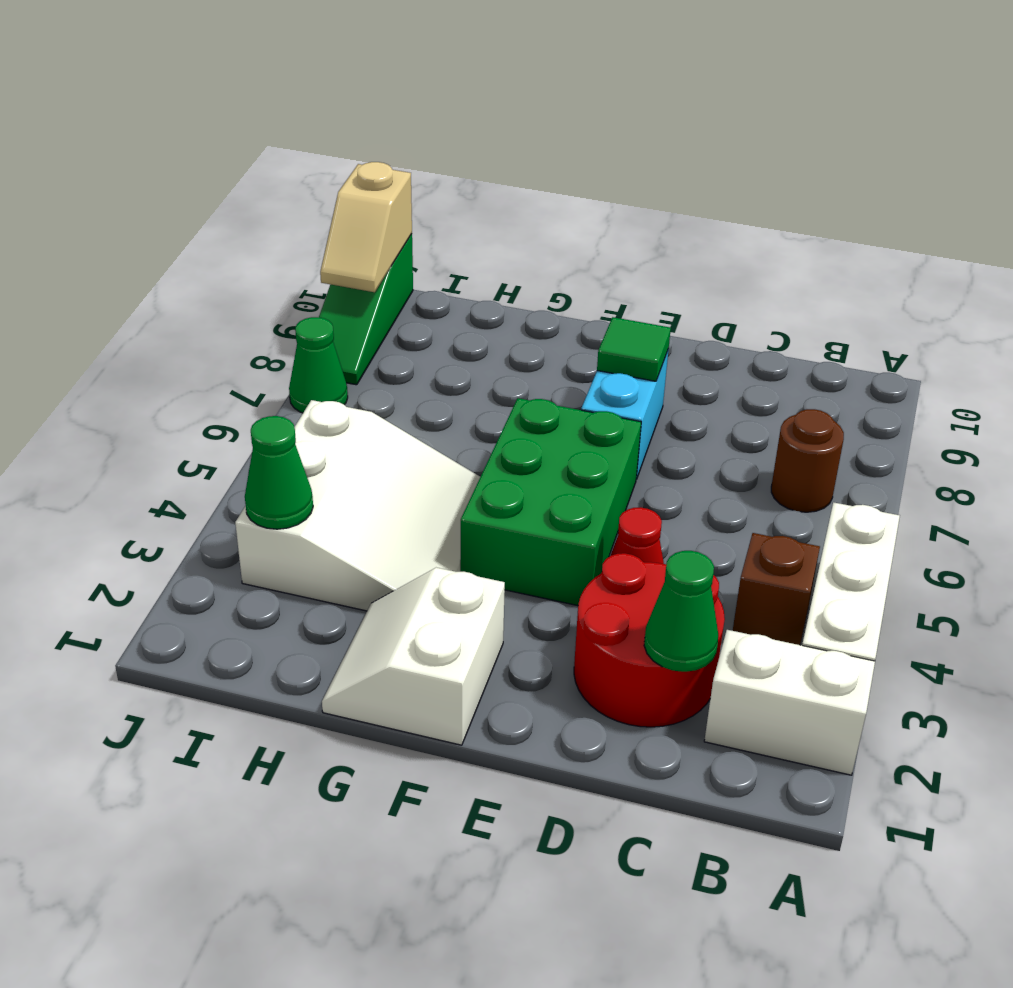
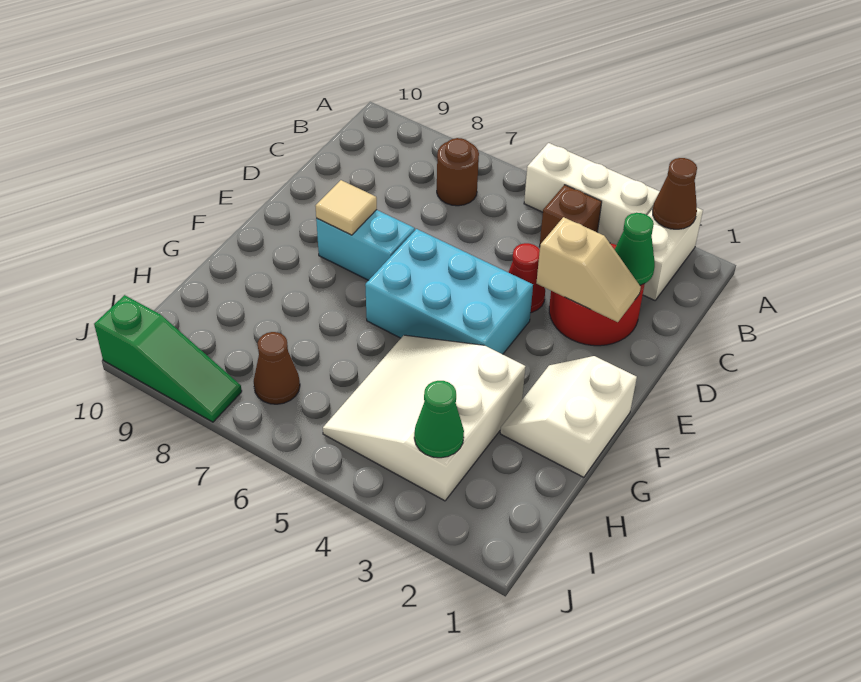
none -> brown 1x1 cone [653,158,697,229]
green 2x3 brick [460,398,641,606] -> cyan 2x3 brick [365,229,533,354]
green 1x1 tile [597,317,671,381] -> tan 1x1 tile [315,180,377,235]
white 2x2 slope [322,568,505,745] -> white 2x2 slope turned to [500,356,637,477]
white 3x3 slope [235,400,480,611] -> white 3x3 slope turned to [323,335,526,501]
none -> brown 1x1 cone [254,332,300,404]
green 1x1 cone [289,317,348,413] -> none
tan 1x2 slope [320,162,412,292] -> tan 1x2 slope moved to [536,217,641,322]

